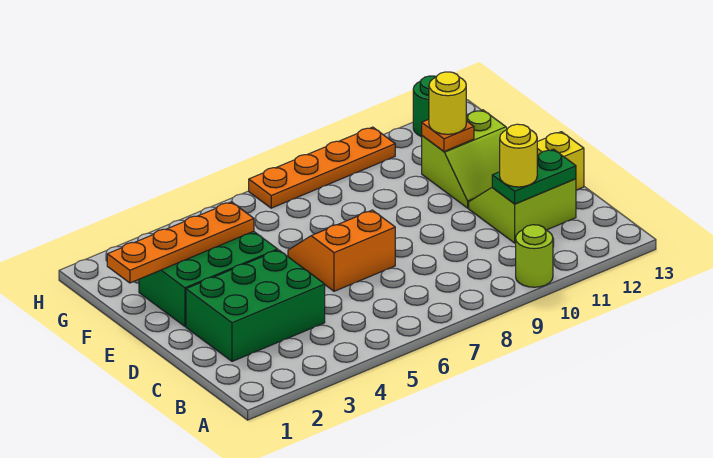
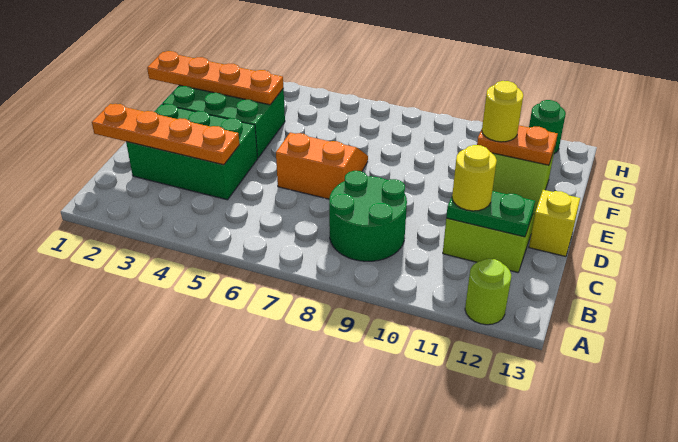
lime 1x1 round brick [516,225,553,287] -> lime 1x1 round brick moved to [465,259,511,325]
none -> green 2x2 round brick [329,171,407,261]
orange 1x1 plate [422,119,474,151] -> orange 1x2 plate [477,125,558,165]
orange 1x4 plate [249,127,395,208] -> orange 1x4 plate moved to [92,104,240,165]

